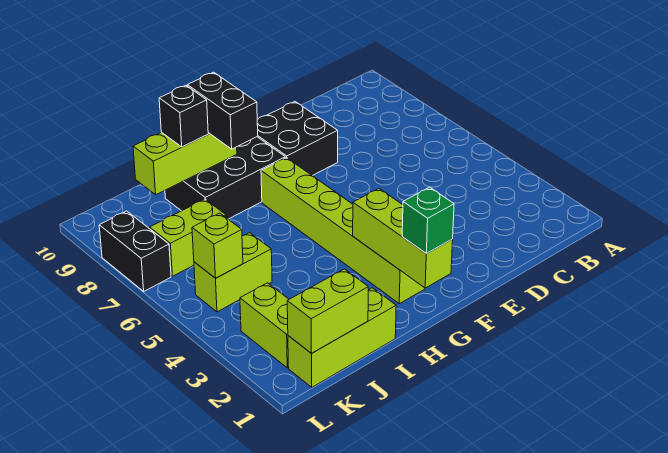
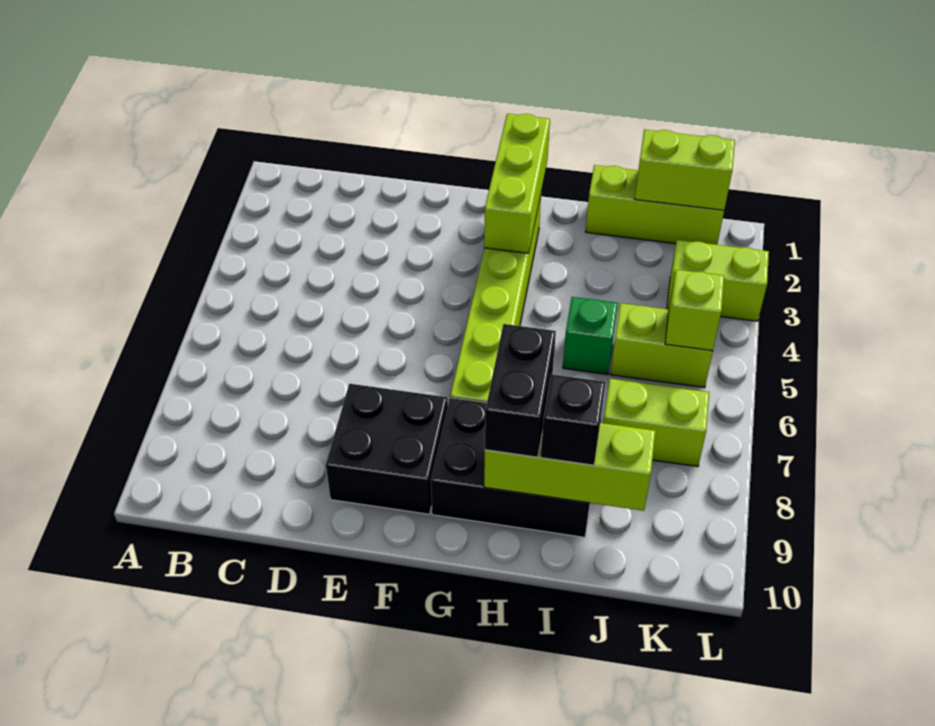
green 1x1 brick [402,187,454,254] -> green 1x1 brick moved to [563,297,618,374]
lime 1x2 brick [240,283,289,368] -> lime 1x2 brick turned to [667,240,769,321]
black 1x2 brick [99,211,171,291] -> none

